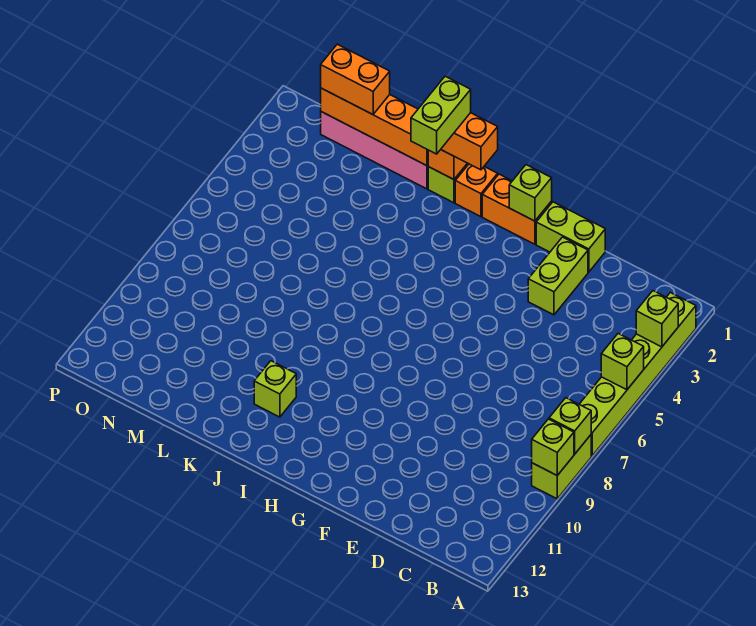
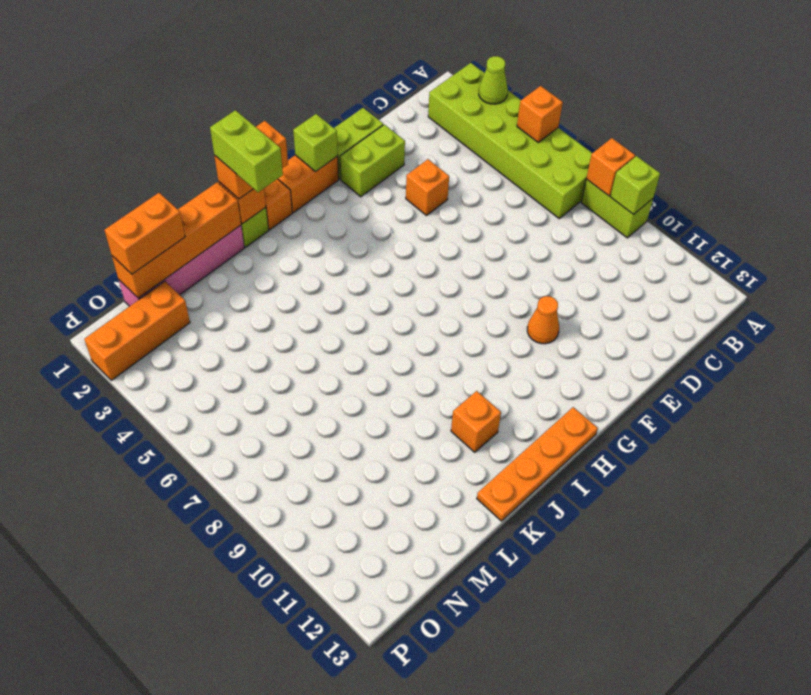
lime 1x6 brick [579,292,696,456] -> lime 2x6 brick [428,63,592,218]
lime 1x1 brick [636,291,678,347] -> lime 1x1 cone [479,56,508,104]
lime 1x1 brick [601,334,644,390] -> orange 1x1 brick [517,86,563,142]
lime 1x1 brick [549,398,591,454] -> orange 1x1 brick [586,138,635,196]
lime 1x2 brick [528,237,588,315] -> lime 1x2 brick turned to [340,125,405,197]
none -> orange 1x1 brick [406,159,449,216]
none -> orange 1x1 cone [527,296,559,344]
none -> orange 1x4 plate [477,407,598,521]
lime 1x1 brick [254,361,296,417] -> orange 1x1 brick [451,391,501,452]
none -> orange 1x3 brick [84,281,190,380]

